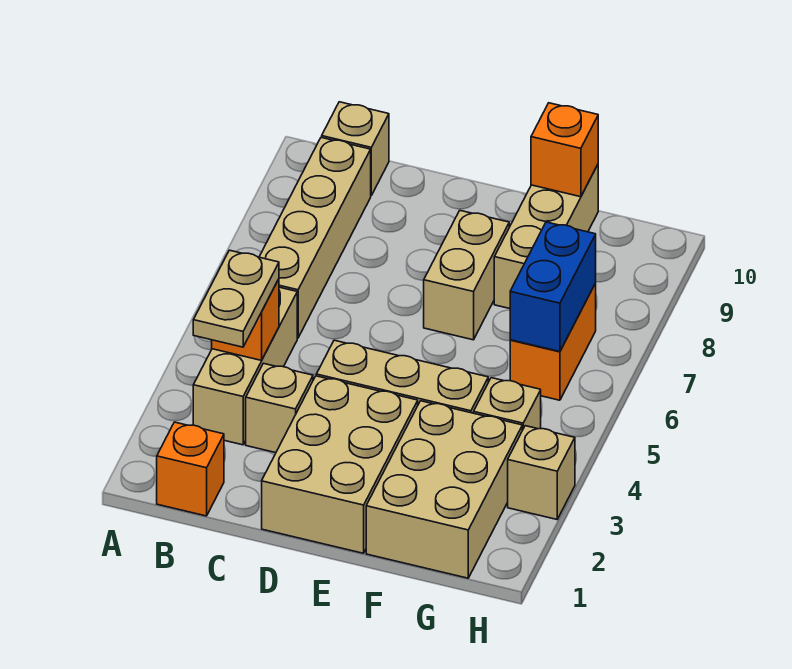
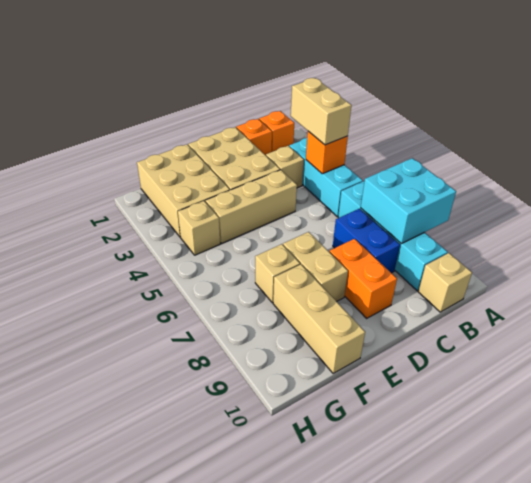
none -> cyan 2x2 brick [361,158,456,244]
tan 1x3 brick [193,287,297,445] -> cyan 1x3 brick [289,138,363,217]
tan 1x2 plate [193,250,279,347] -> tan 1x2 brick [291,78,351,145]
tan 1x4 brick [259,137,371,338] -> cyan 1x4 brick [338,181,448,291]
orange 1x1 brick [531,103,598,197] -> orange 1x1 brick moved to [236,119,272,155]
orange 1x2 brick [510,283,596,400] -> orange 1x2 brick moved to [329,239,397,318]
blue 1x2 brick [510,222,596,352] -> blue 1x2 brick moved to [333,209,400,273]
tan 1x1 brick [508,426,575,519] -> tan 1x1 brick moved to [255,244,300,303]

